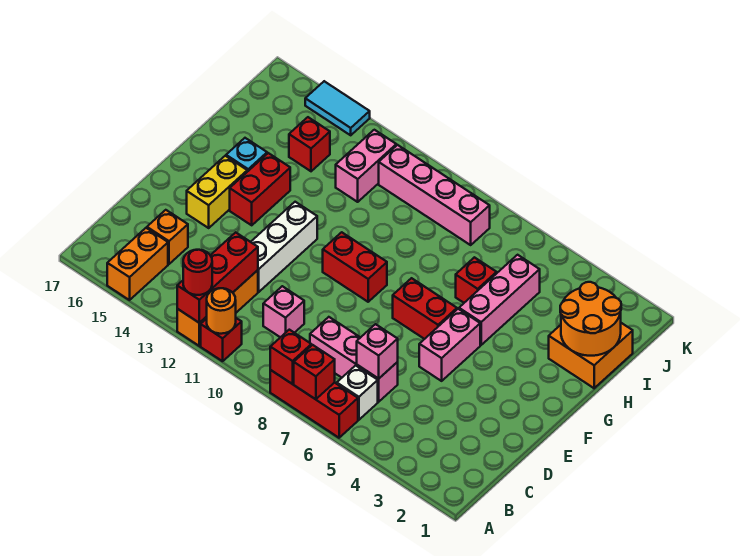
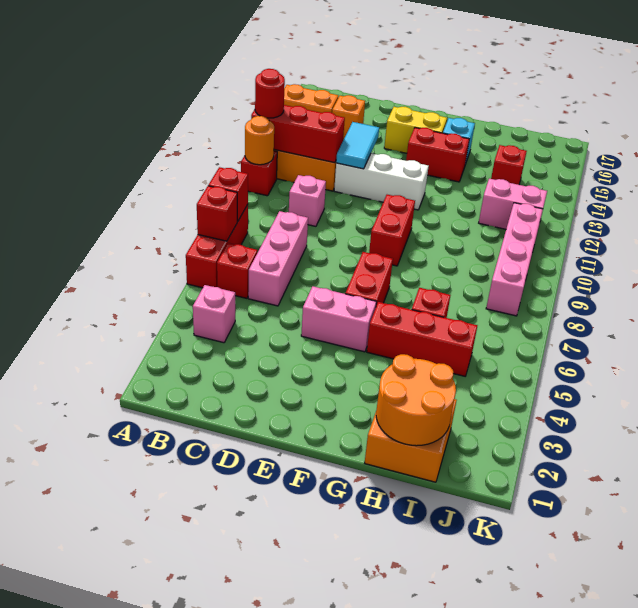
white 1x1 brick [337,365,378,420] -> red 1x1 brick [217,243,257,298]
pink 1x1 brick [357,324,398,379] -> pink 1x1 brick moved to [193,285,235,343]
pink 1x3 brick [459,255,540,345] -> red 1x3 brick [367,302,477,376]
cyan 1x2 tile [305,81,370,135] -> cyan 1x2 tile moved to [336,122,379,169]

